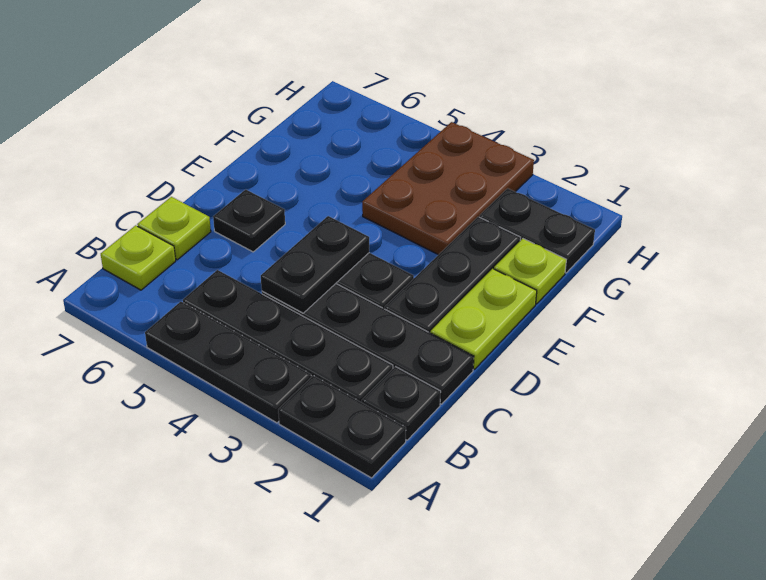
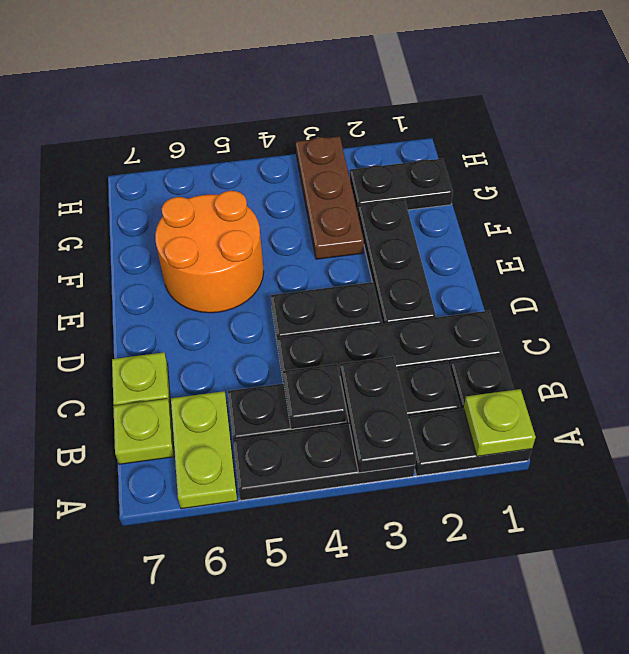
black 1x2 plate [261,216,369,313] -> black 1x2 plate moved to [340,356,416,473]
lime 1x2 plate [430,269,537,369] -> lime 1x2 plate moved to [171,391,238,509]
black 1x1 plate [213,189,285,252] -> black 1x1 plate moved to [283,364,346,429]
none -> orange 2x2 round brick [155,191,264,313]
lime 1x1 plate [494,239,566,304] -> lime 1x1 plate moved to [464,389,536,456]
brown 2x3 plate [362,122,534,255] -> brown 1x3 plate [296,136,364,259]

